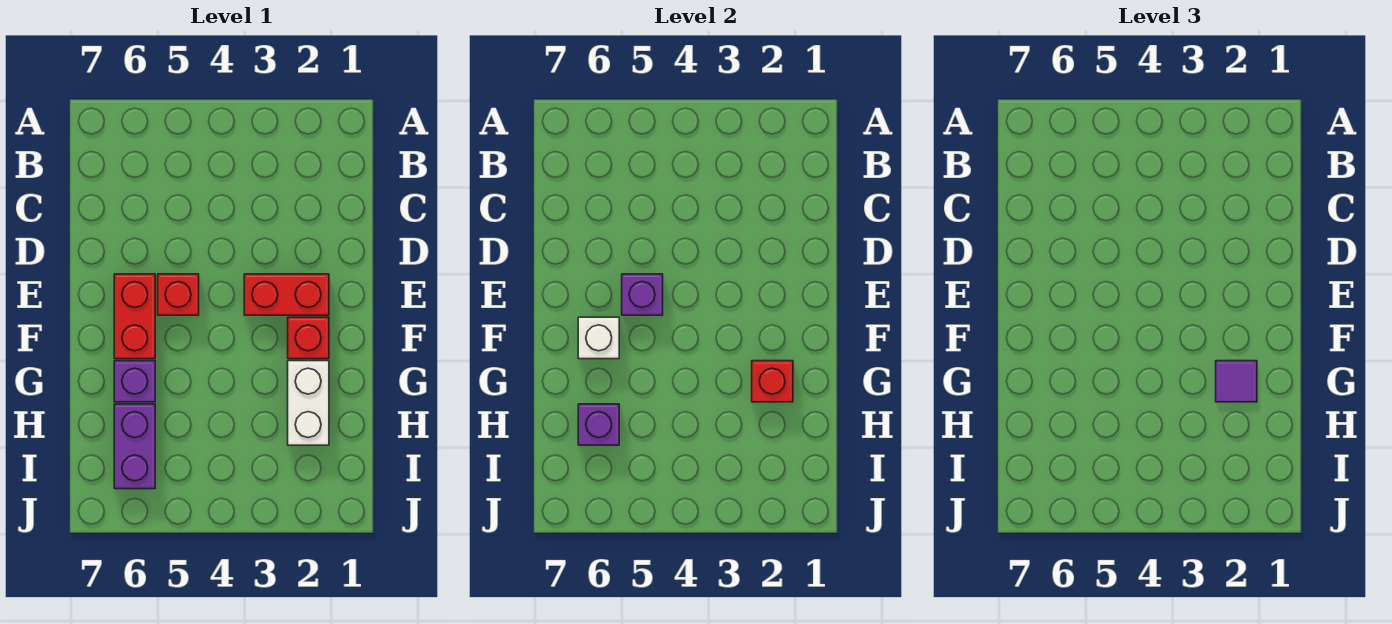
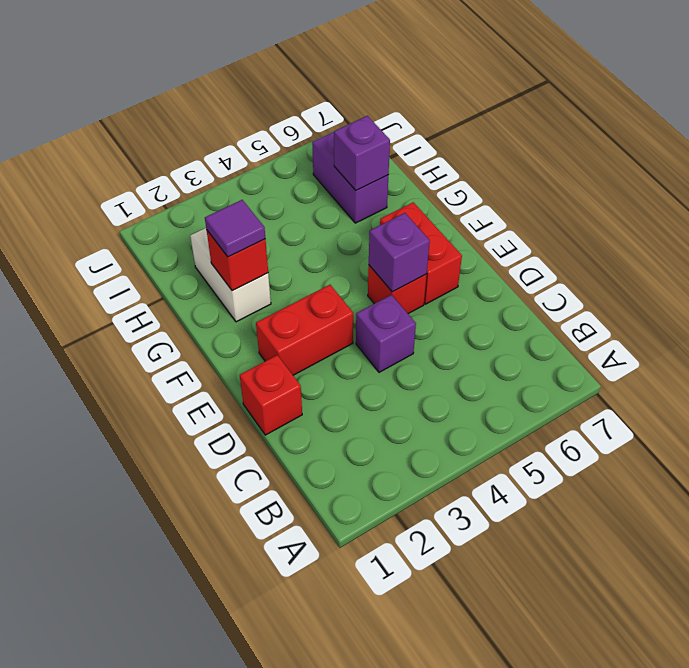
red 1x1 brick [288,317,329,359] -> red 1x1 brick moved to [240,355,302,435]
white 1x1 brick [578,317,619,359] -> none
purple 1x1 brick [114,361,155,402] -> purple 1x1 brick moved to [356,295,416,372]

